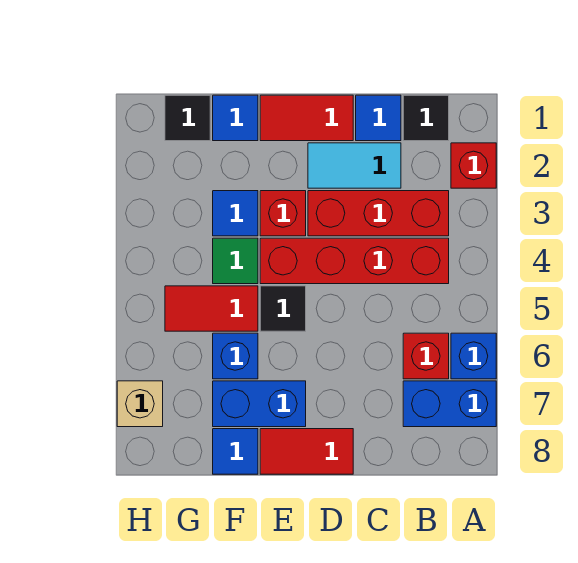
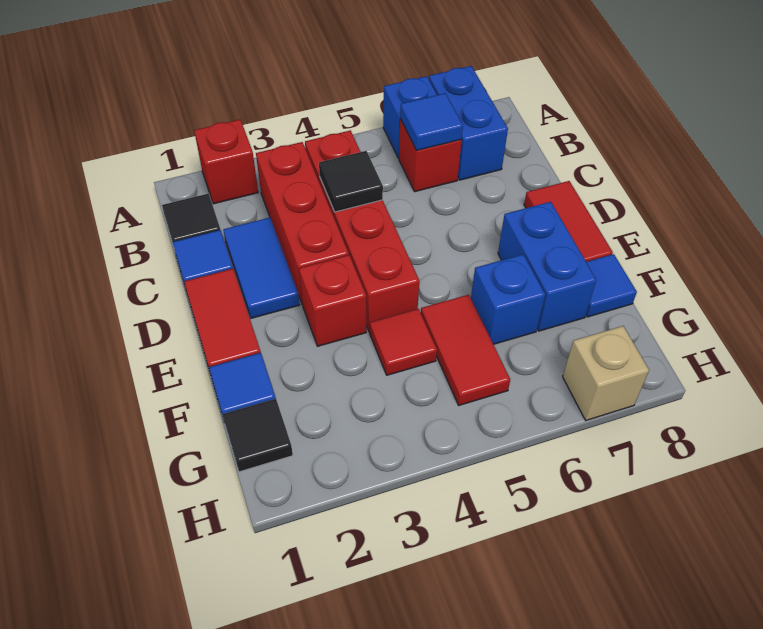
cyan 1x2 tile [308,143,401,188] -> blue 1x2 tile [223,218,299,318]
black 1x1 tile [260,286,306,331] -> black 1x1 tile moved to [319,151,383,212]
blue 1x1 tile [213,191,258,236] -> blue 1x1 tile moved to [400,93,463,150]
green 1x1 tile [213,238,258,284] -> red 1x1 tile [370,309,437,375]

